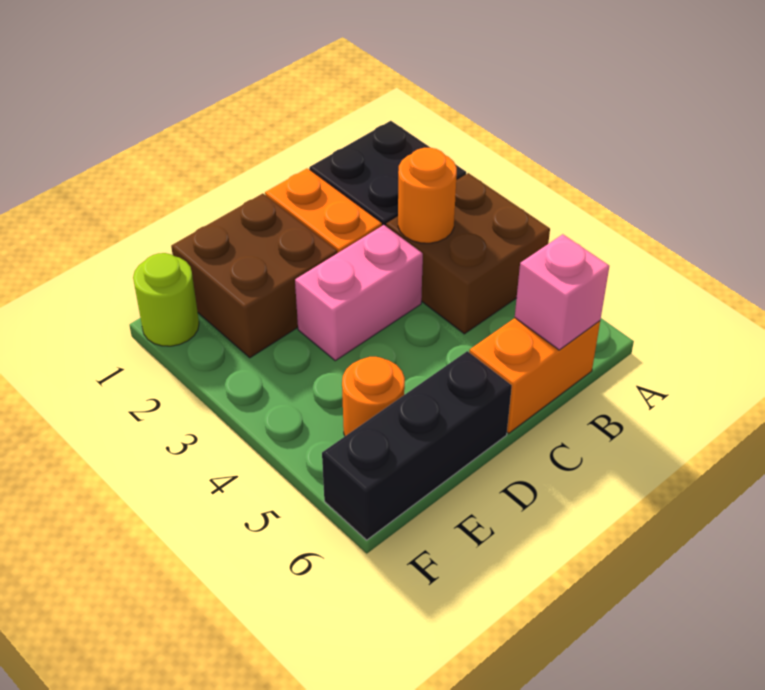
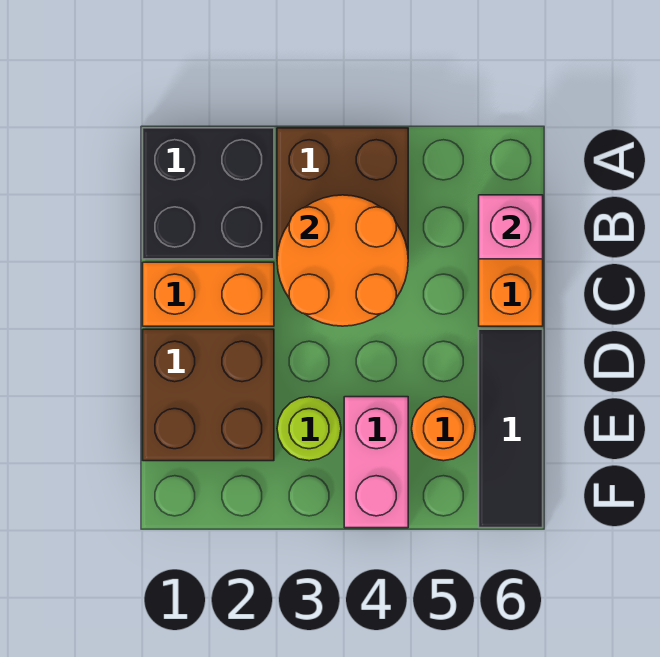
orange 1x1 round brick [398,148,457,243] -> orange 2x2 round brick [277,195,408,326]
pink 1x2 brick [295,225,423,361] -> pink 1x2 brick moved to [344,397,408,528]
black 1x3 brick [322,351,512,540] -> black 1x3 tile [479,329,543,528]
lime 1x1 round brick [133,253,199,346] -> lime 1x1 round brick moved to [277,397,341,461]

